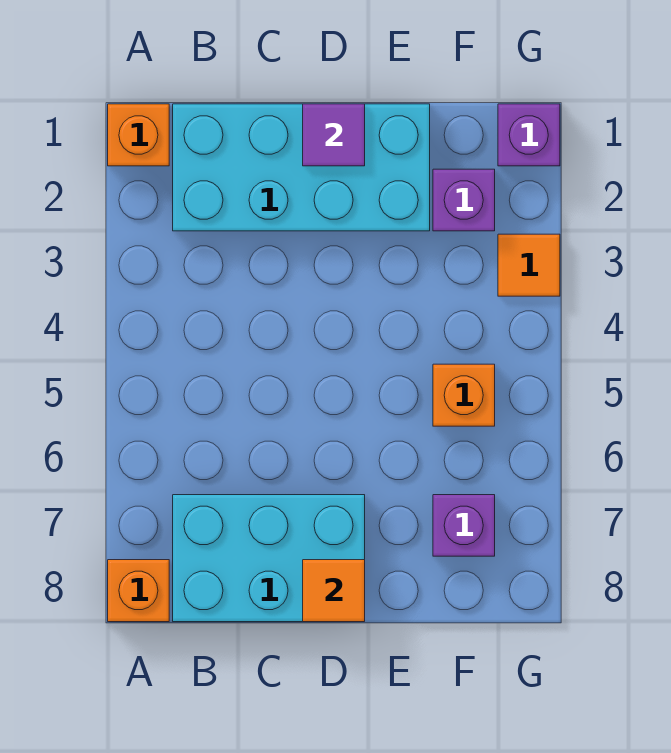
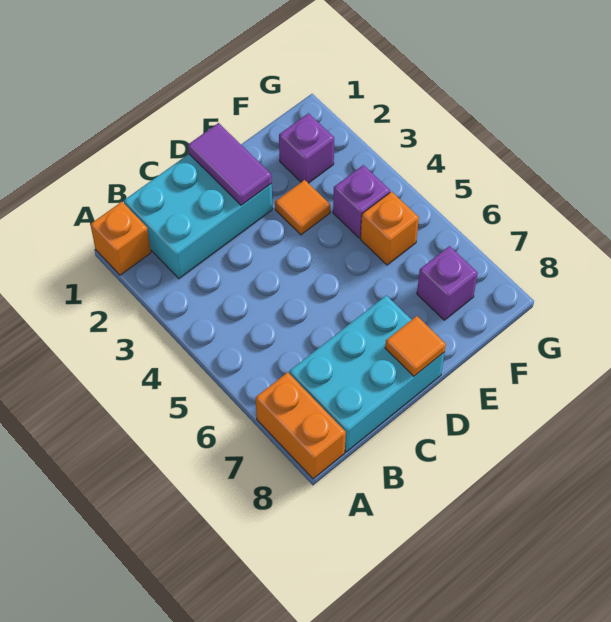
orange 1x1 brick [108,560,169,622] -> orange 1x2 brick [256,372,346,479]
cyan 2x4 brick [173,104,430,231] -> cyan 2x3 brick [124,154,273,279]
purple 1x1 tile [303,104,365,166] -> purple 1x2 tile [188,123,272,205]
purple 1x1 brick [498,104,560,166] -> purple 1x1 brick moved to [333,165,390,238]
orange 1x1 tile [498,234,560,296] -> orange 1x1 tile moved to [275,180,330,235]

